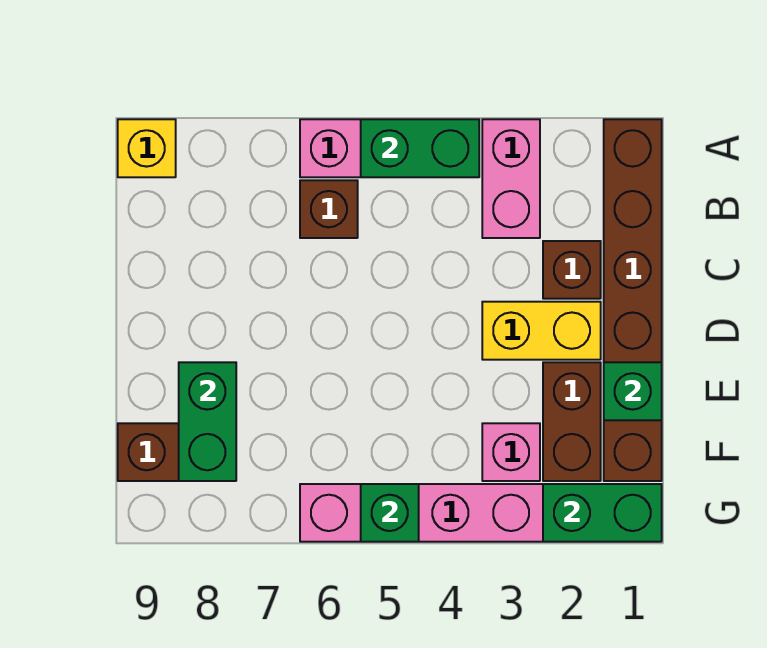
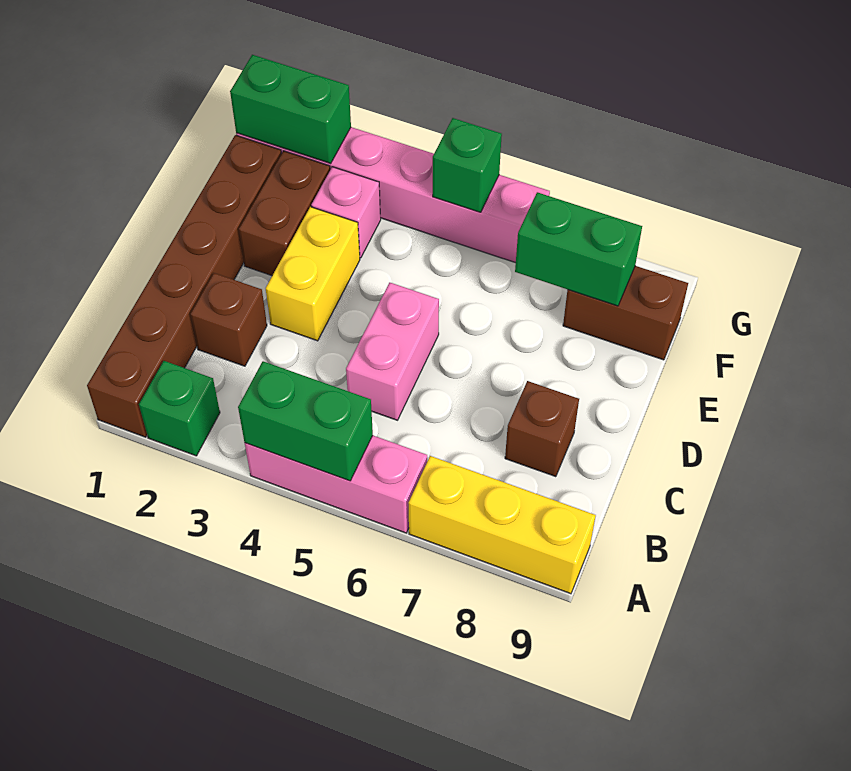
pink 1x2 brick [482,119,540,238] -> pink 1x2 brick moved to [346,283,439,420]
yellow 1x1 brick [118,119,176,177] -> yellow 1x3 brick [408,456,596,594]
brown 1x1 brick [300,180,358,238] -> brown 1x1 brick moved to [505,381,579,477]
yellow 1x2 brick [482,302,601,360] -> yellow 1x2 brick turned to [266,207,360,341]
green 1x1 brick [604,362,662,420] -> green 1x1 brick moved to [139,361,220,456]
green 1x2 brick [179,362,236,481] -> green 1x2 brick turned to [515,192,642,306]

